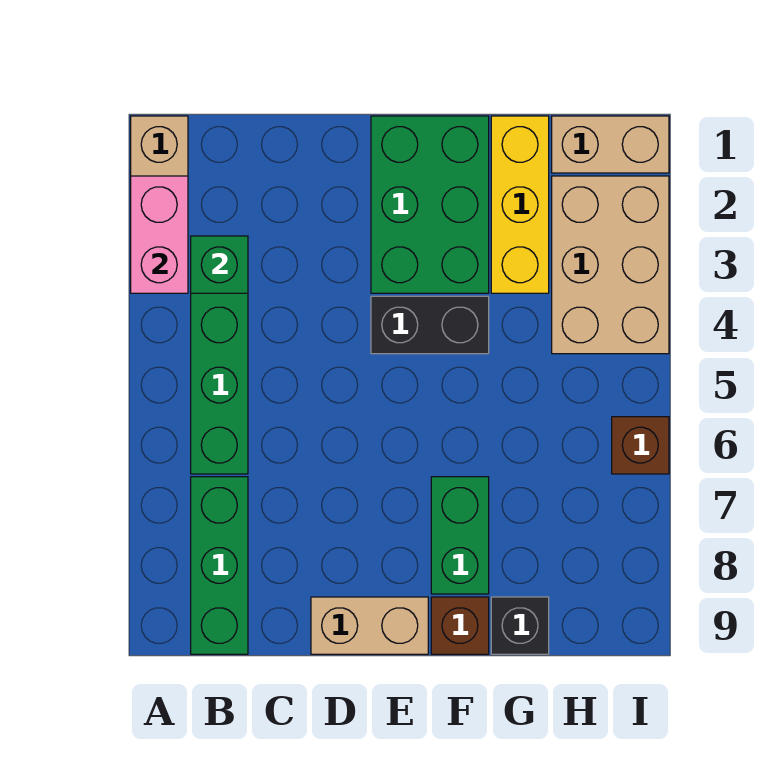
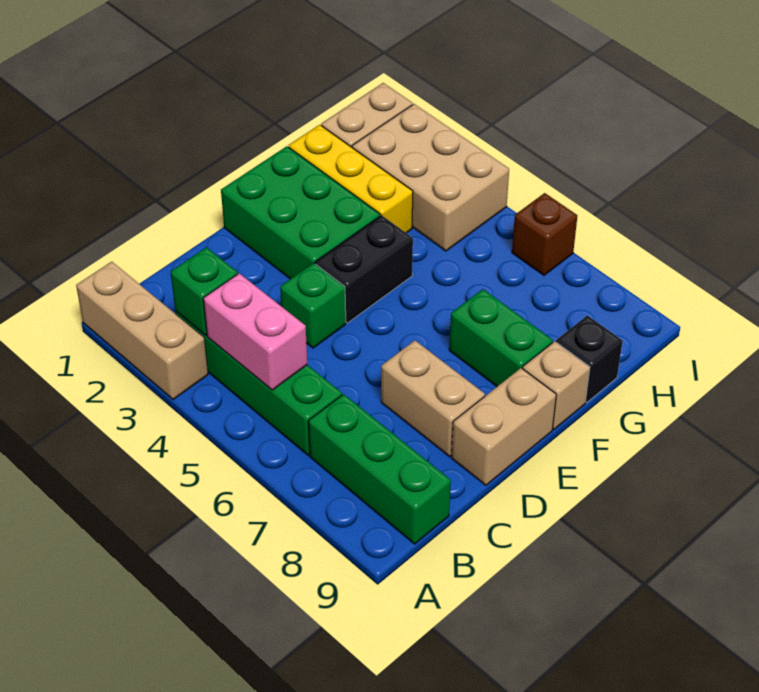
pink 1x2 brick [131,176,188,293] -> pink 1x2 brick moved to [203,273,307,390]
none -> green 1x1 brick [280,263,346,348]
none -> tan 1x2 brick [381,341,485,456]
brown 1x1 brick [431,597,489,654] -> tan 1x1 brick [522,341,590,430]

